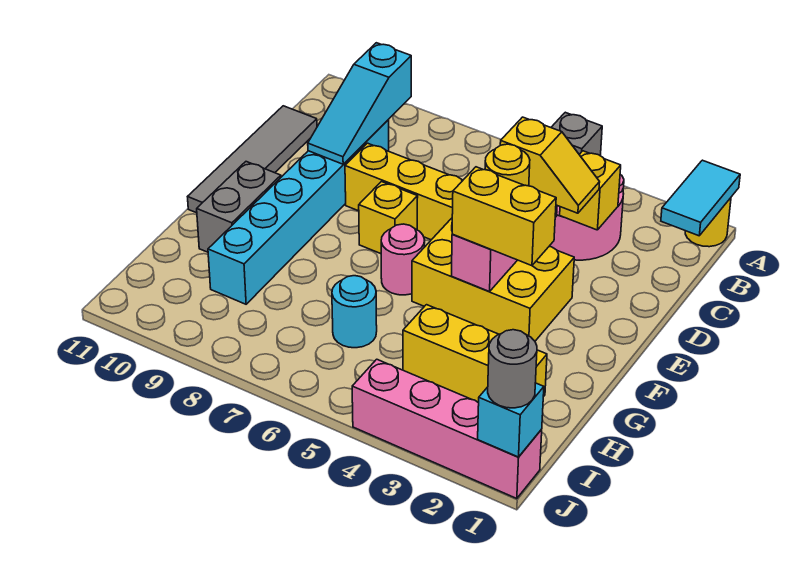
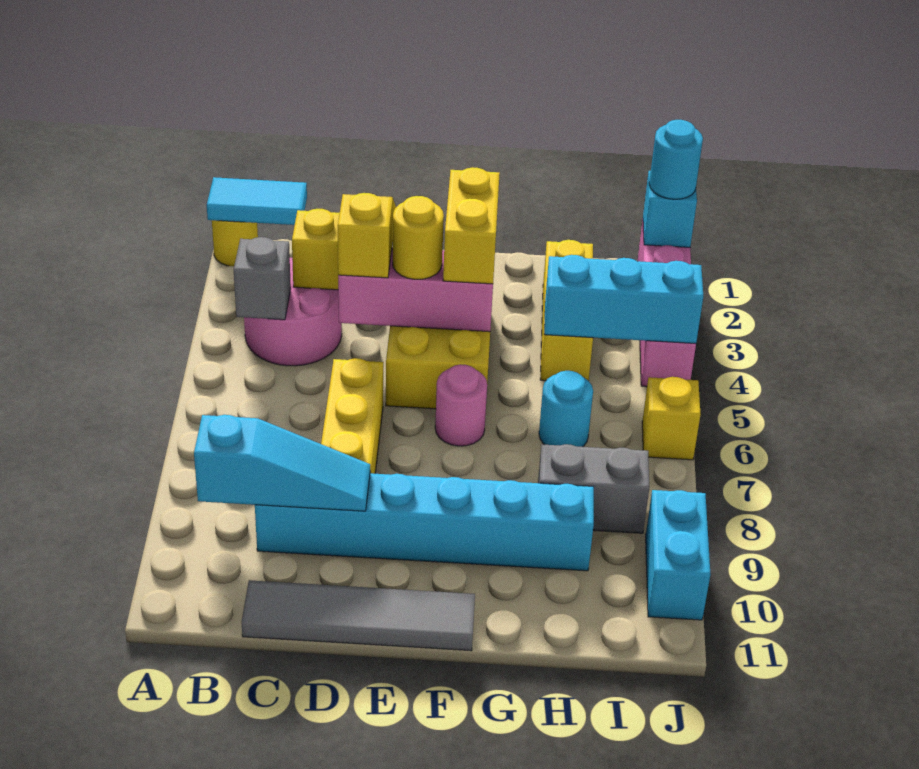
yellow 1x1 brick [359,182,418,254] -> yellow 1x1 brick moved to [642,377,701,460]
grey 1x2 brick [197,162,281,252] -> grey 1x2 brick moved to [538,444,649,533]
none -> cyan 1x3 brick [544,255,703,343]
grey 1x1 round brick [488,330,537,408] -> cyan 1x1 round brick [649,120,703,199]
none -> cyan 1x2 brick [646,490,711,620]

